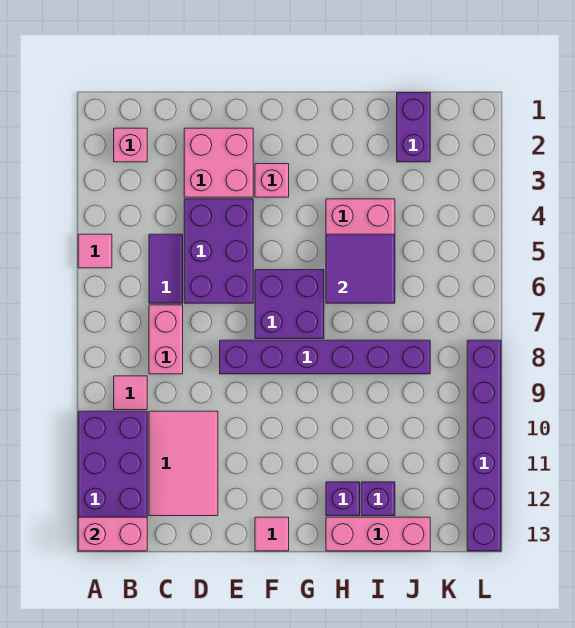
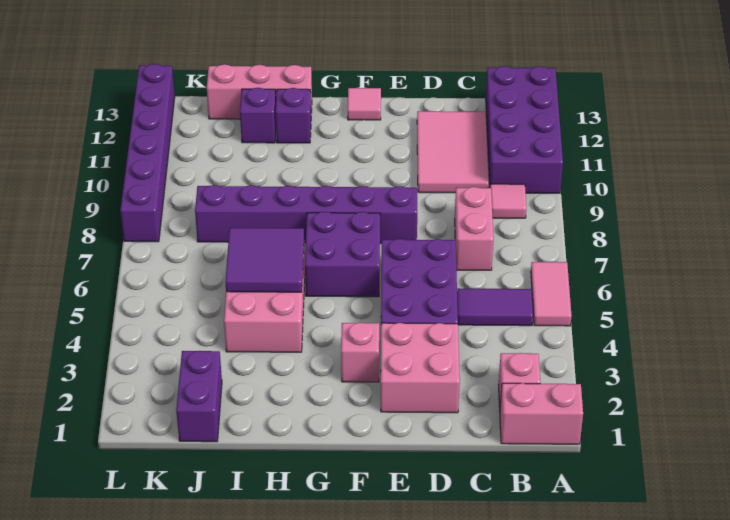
pink 1x1 tile [78,234,112,268] -> pink 1x2 tile [531,262,572,326]
pink 1x2 brick [78,517,147,551] -> pink 1x2 brick moved to [500,383,583,444]
purple 1x2 tile [149,234,183,303] -> purple 1x2 tile turned to [457,288,533,326]

